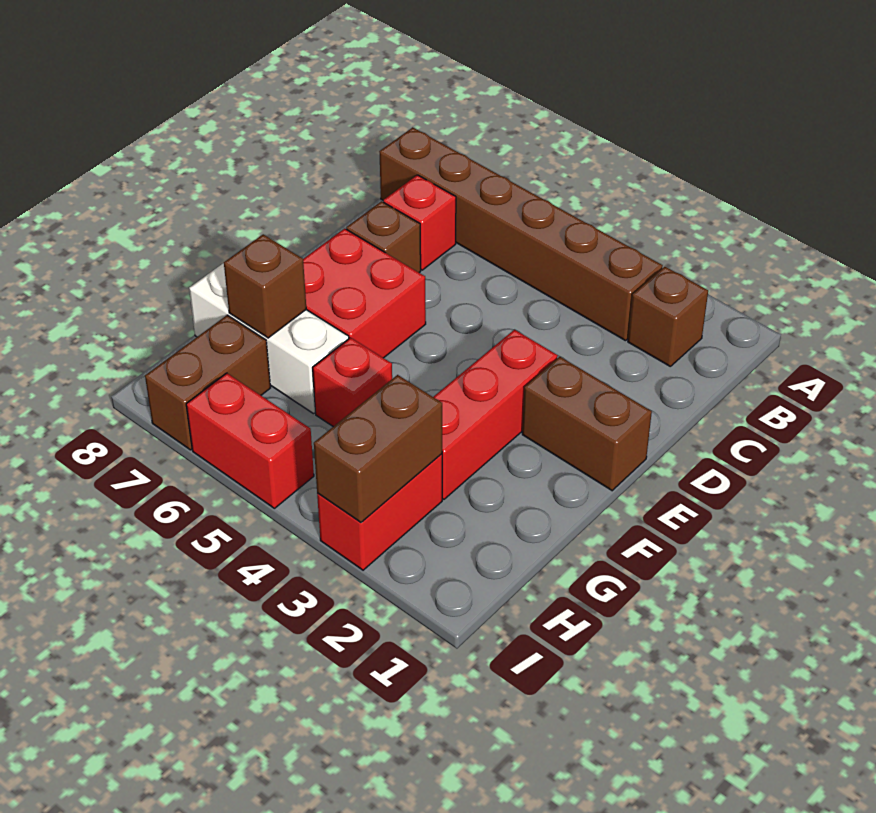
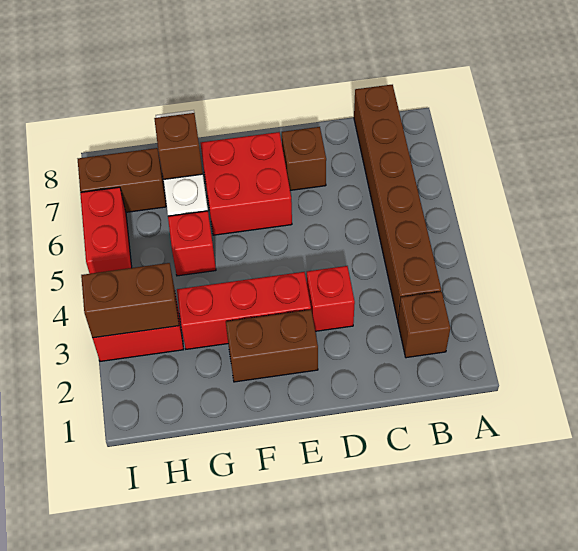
red 1x1 brick [383,175,456,270] -> red 1x1 brick moved to [307,266,355,331]
brown 1x2 brick [522,357,652,491] -> brown 1x2 brick turned to [226,310,318,382]

